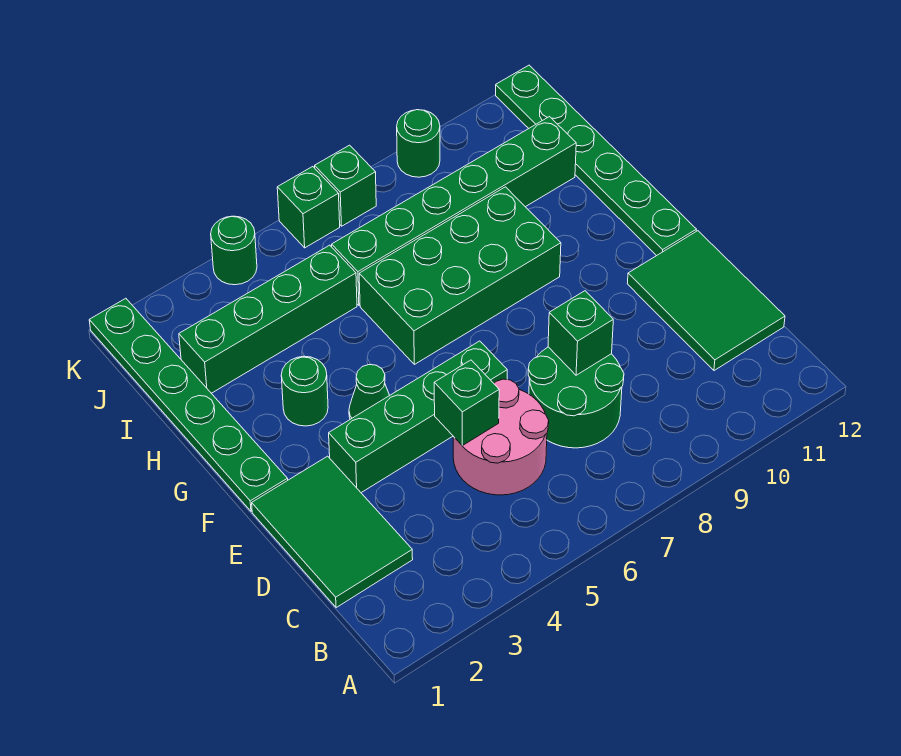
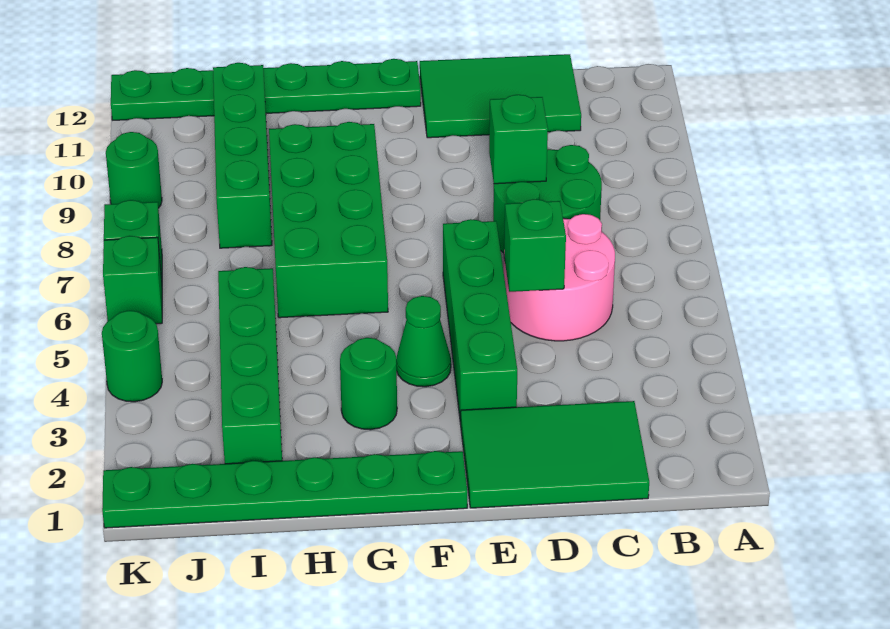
green 1x6 brick [332,117,576,305] -> green 1x4 brick [213,63,272,248]

